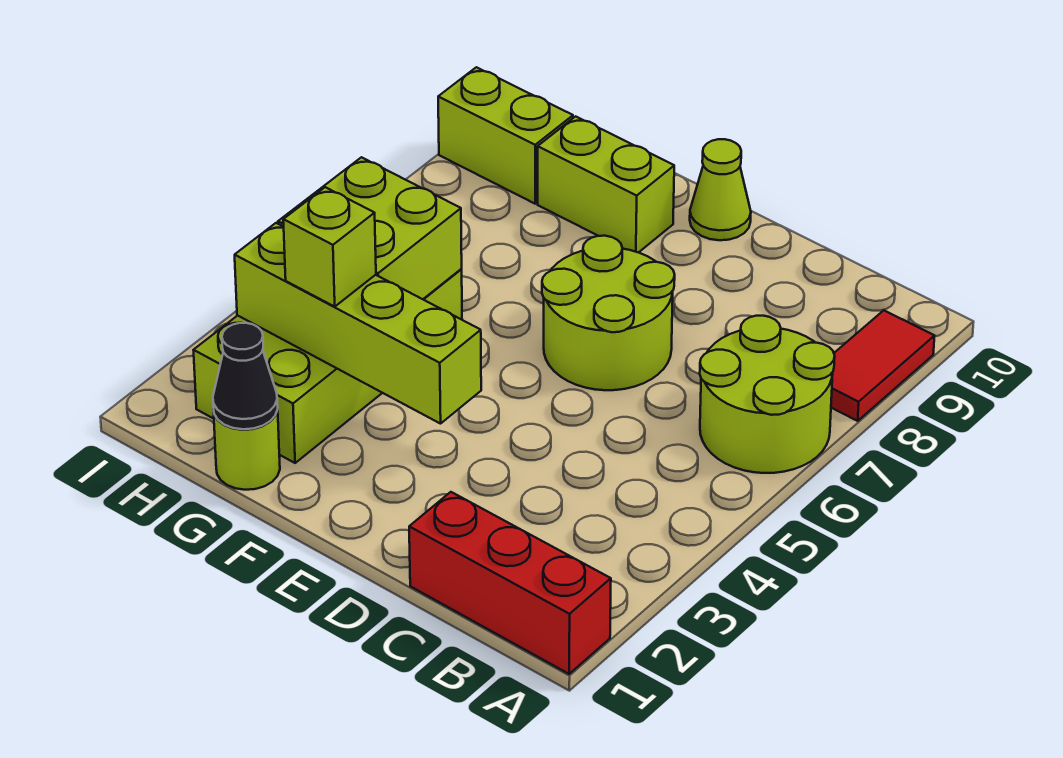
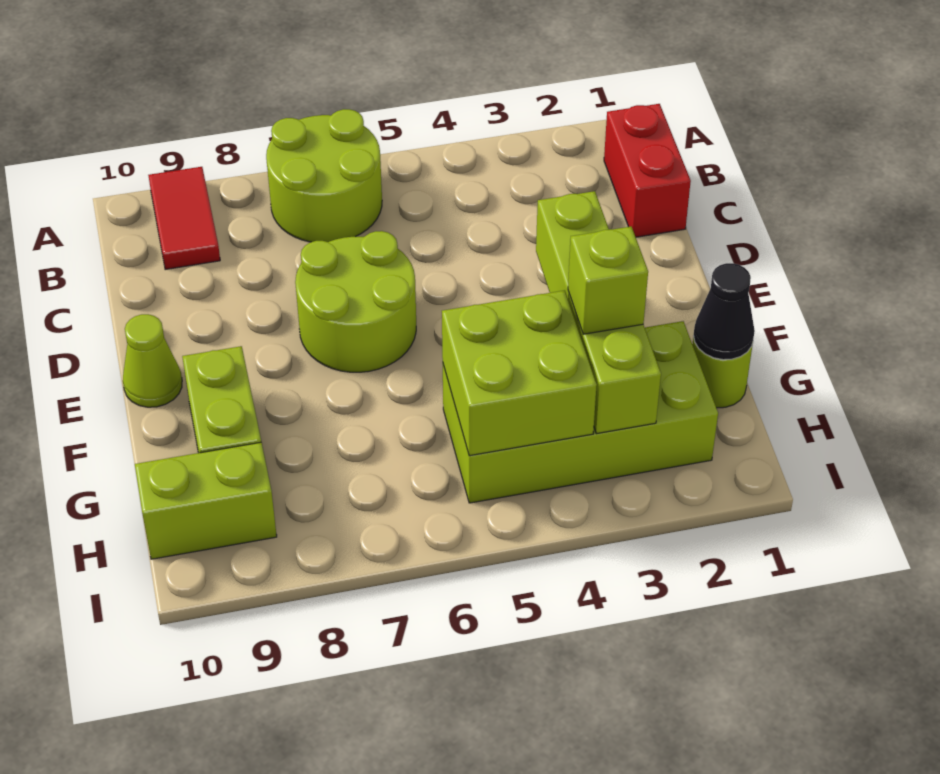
red 1x3 brick [409,492,611,674] -> red 1x2 brick [604,104,691,237]
red 1x2 tile [831,310,935,421] -> red 1x2 tile turned to [148,167,220,270]
lime 1x2 brick [438,67,573,204] -> lime 1x2 brick turned to [135,442,277,559]

